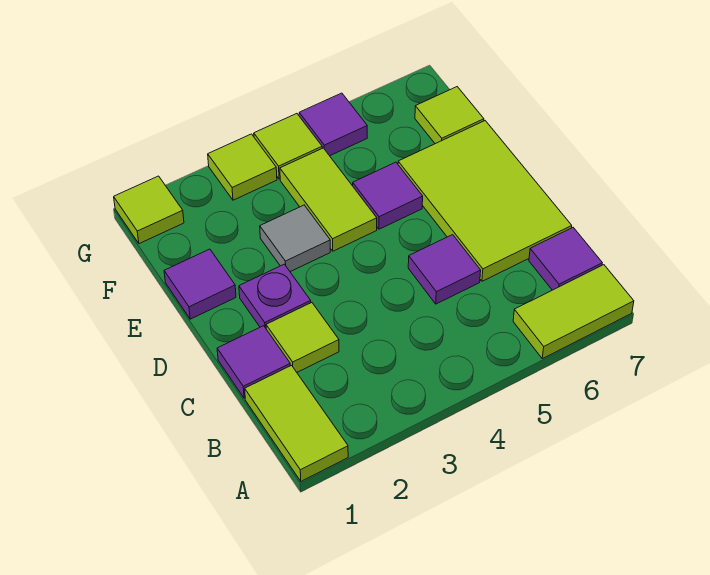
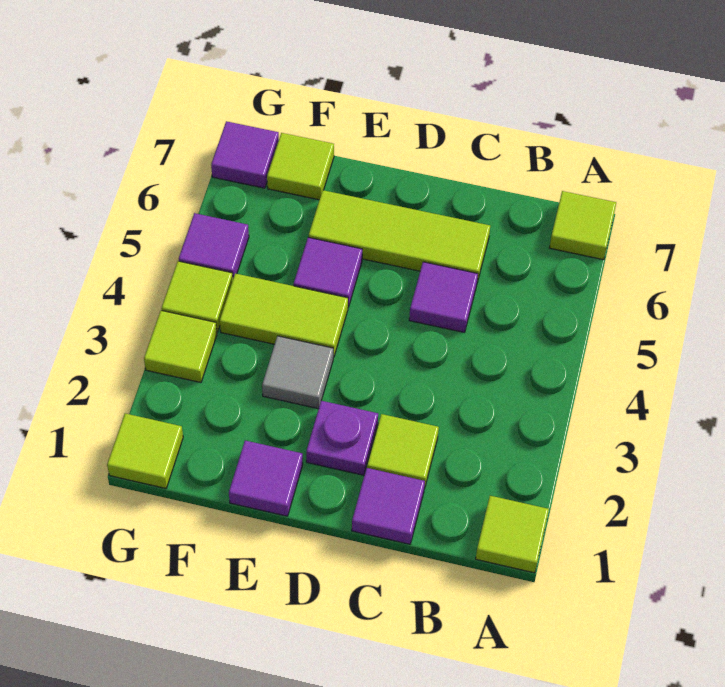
lime 1x2 tile [245,366,348,481] -> lime 1x1 tile [476,496,549,573]
lime 1x2 tile [513,265,634,359] -> lime 1x1 tile [549,191,616,260]
purple 1x1 tile [529,228,602,290] -> purple 1x1 tile moved to [211,121,279,188]
lime 2x3 tile [398,121,572,281] -> lime 1x3 tile [309,190,490,282]

